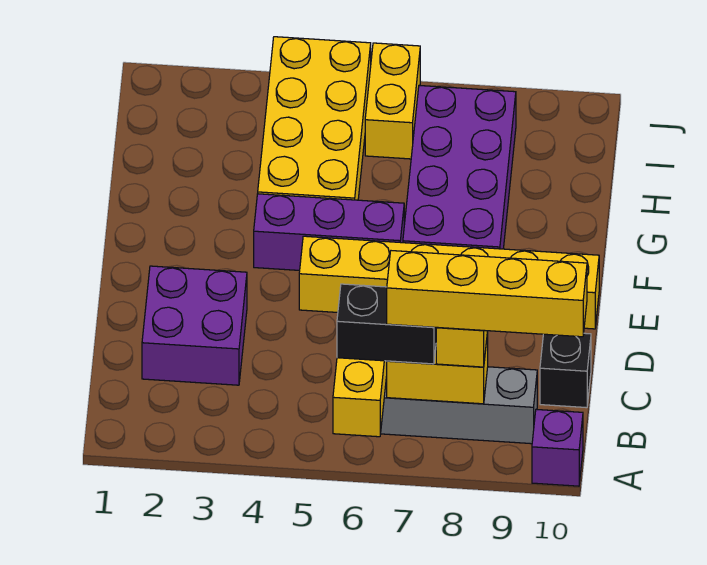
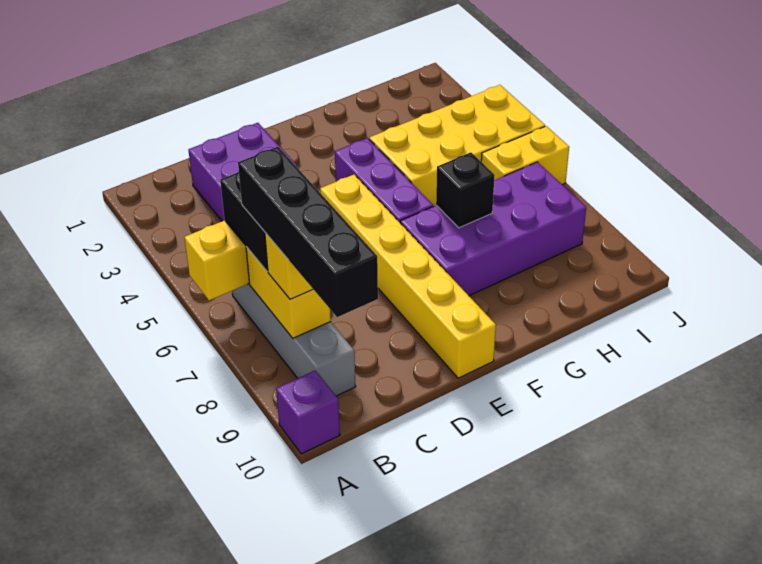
yellow 1x4 brick [387,251,587,337] -> black 1x4 brick [238,147,378,317]
black 1x1 brick [540,333,591,408] -> black 1x1 brick moved to [436,152,495,228]

